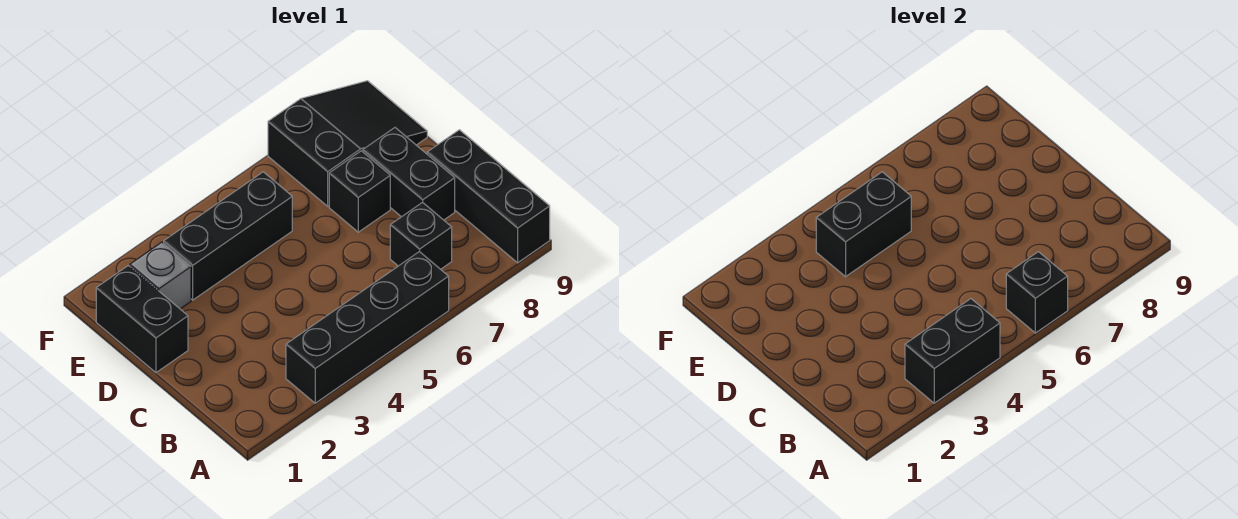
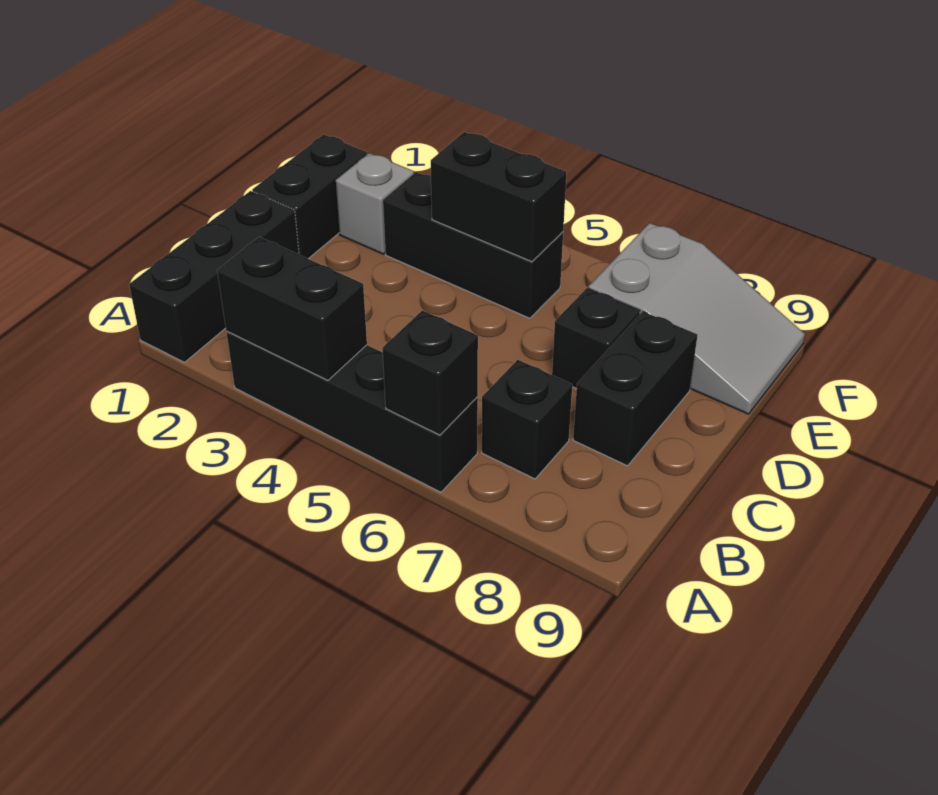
black 1x3 brick [427,130,550,263] -> black 1x3 brick moved to [129,191,299,362]
black 2x3 slope [268,81,427,206] -> grey 2x3 slope [588,223,805,414]

